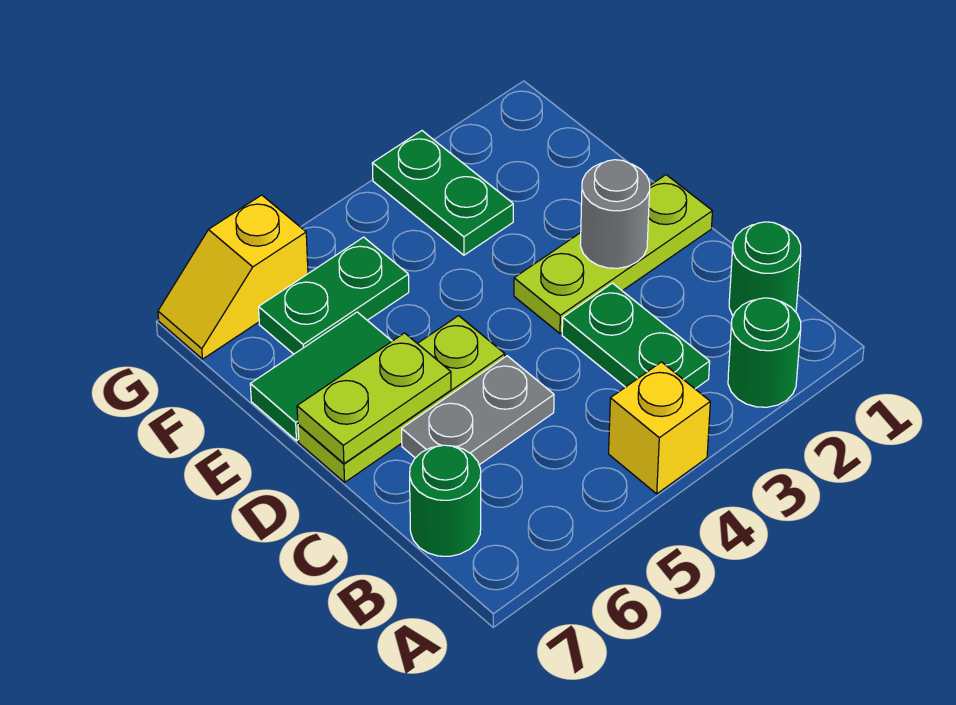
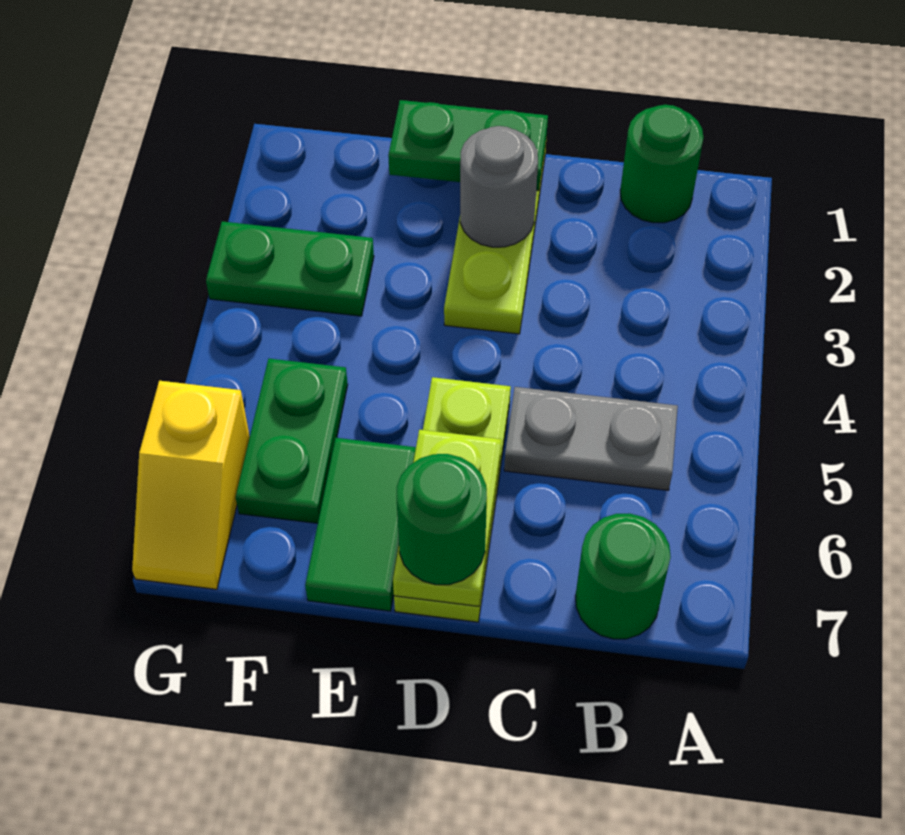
green 1x1 round brick [728,298,801,407] -> green 1x1 round brick moved to [397,454,487,585]
yellow 1x1 brick [609,362,710,494] -> none
green 1x2 plate [562,283,710,389] -> green 1x2 plate moved to [388,100,548,191]
grey 1x2 plate [402,356,554,465] -> grey 1x2 plate turned to [504,387,678,490]

